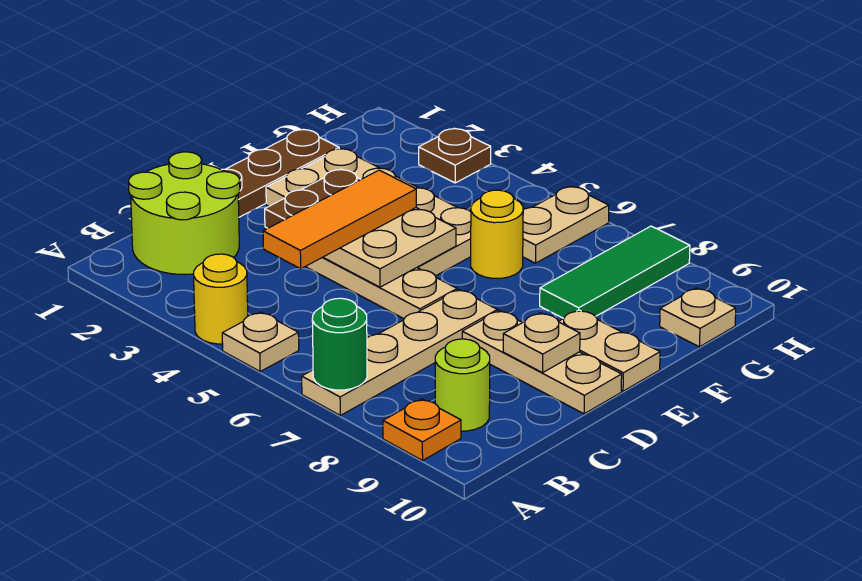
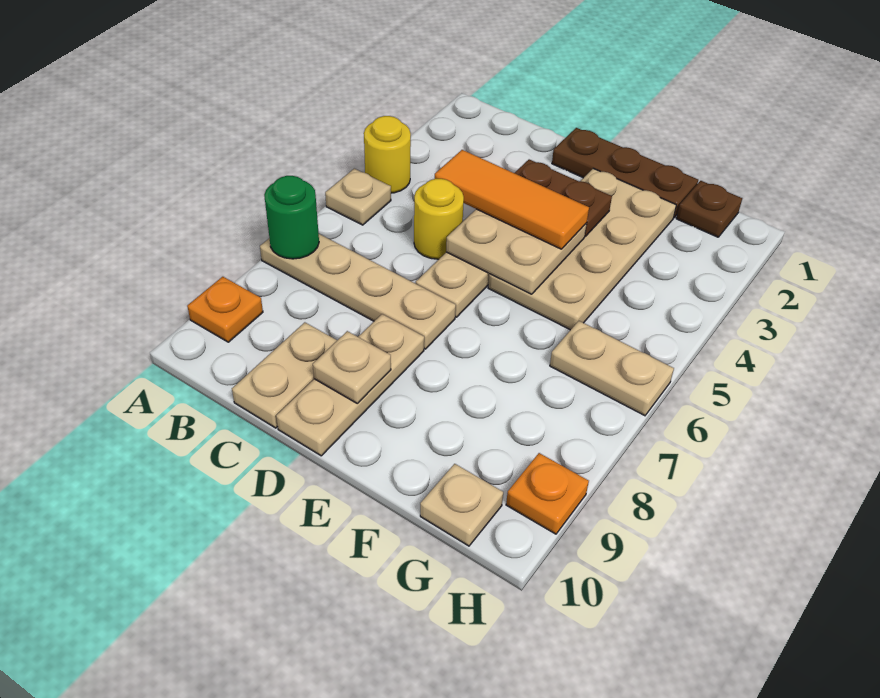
lime 2x2 round brick [129,152,240,275] -> none
lime 1x1 round brick [435,339,490,431] -> none
tan 1x2 plate [559,310,660,391] -> tan 1x2 plate moved to [232,322,337,428]
yellow 1x1 round brick [471,190,523,278] -> yellow 1x1 round brick moved to [414,179,464,259]
green 1x3 tile [540,226,690,319] -> none
brown 1x1 plate [419,129,491,183] -> brown 1x1 plate moved to [676,181,742,237]
none -> orange 1x1 plate [506,453,589,534]

